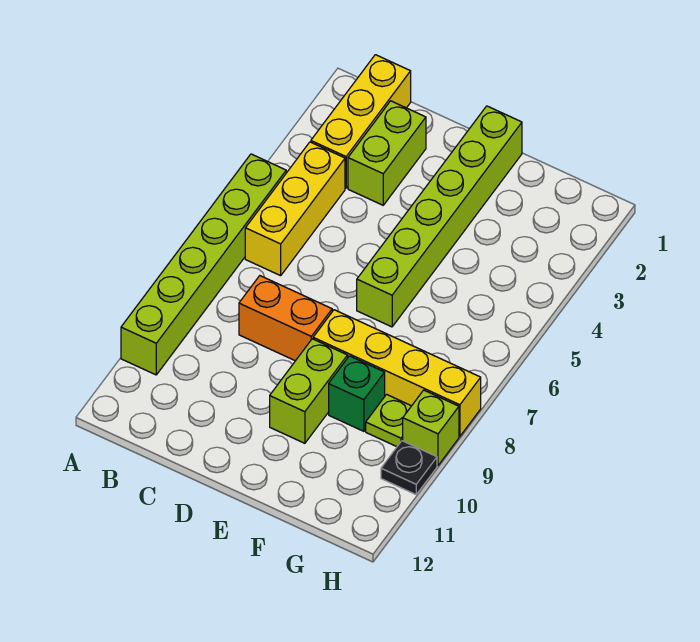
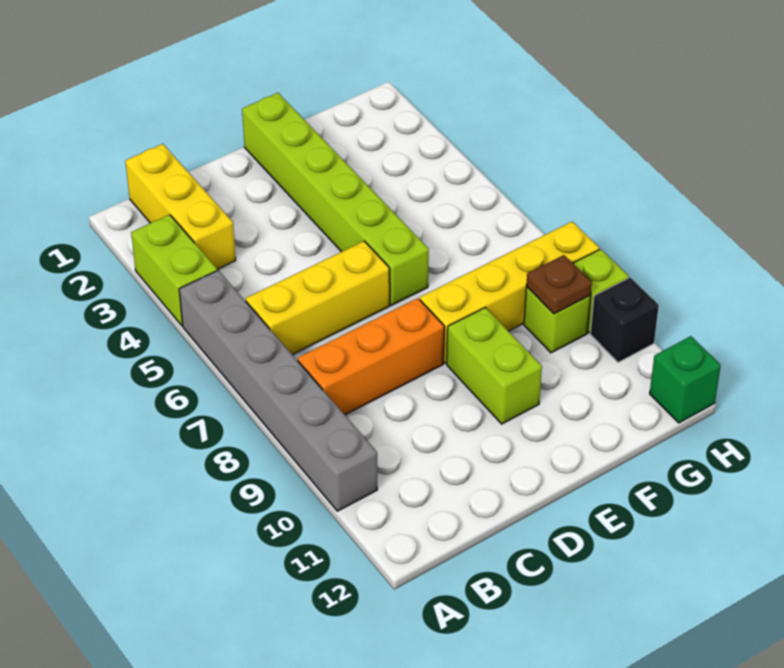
lime 1x6 brick [121,154,286,375] -> grey 1x6 brick [179,270,377,511]
yellow 1x3 brick [245,142,345,276] -> yellow 1x3 brick turned to [246,241,390,355]
lime 1x2 brick [348,101,426,205] -> lime 1x2 brick moved to [131,215,217,326]
orange 1x2 brick [239,276,332,361] -> orange 1x3 brick [298,298,444,415]
green 1x1 brick [329,356,385,431] -> green 1x1 brick moved to [650,336,721,423]
lime 1x1 plate [366,394,411,447] -> lime 1x1 brick [524,287,591,353]
none -> brown 1x1 plate [526,255,592,314]
black 1x1 plate [381,441,437,494] -> black 1x1 brick [590,278,659,362]

